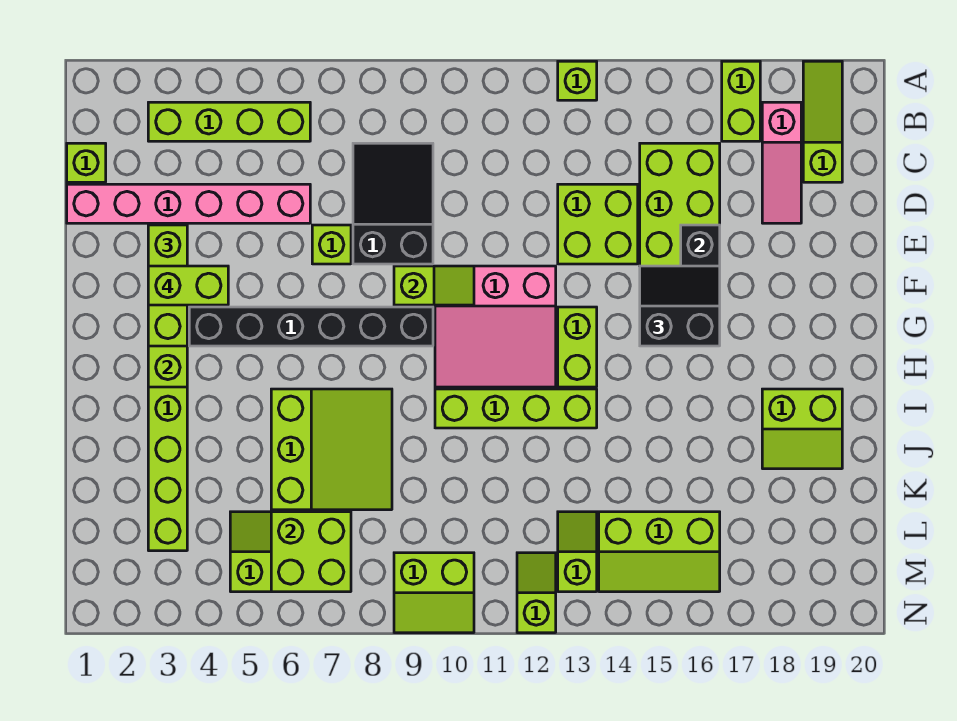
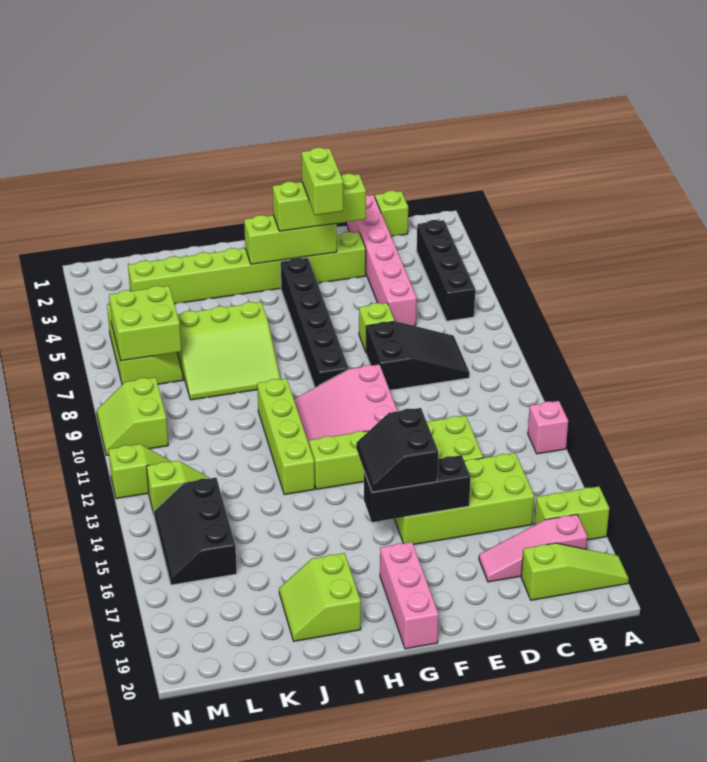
lime 1x1 brick [558,61,597,100] -> pink 1x1 brick [528,401,568,454]
lime 1x4 brick [148,102,310,141] -> black 1x4 brick [417,220,475,321]
lime 1x2 slope [394,266,474,305] -> none
black 2x2 slope [640,266,720,346] -> black 2x2 slope turned to [356,408,438,492]
none -> pink 1x3 brick [380,542,439,649]
lime 2x3 slope [599,512,720,592] -> black 2x3 slope [154,478,237,585]

